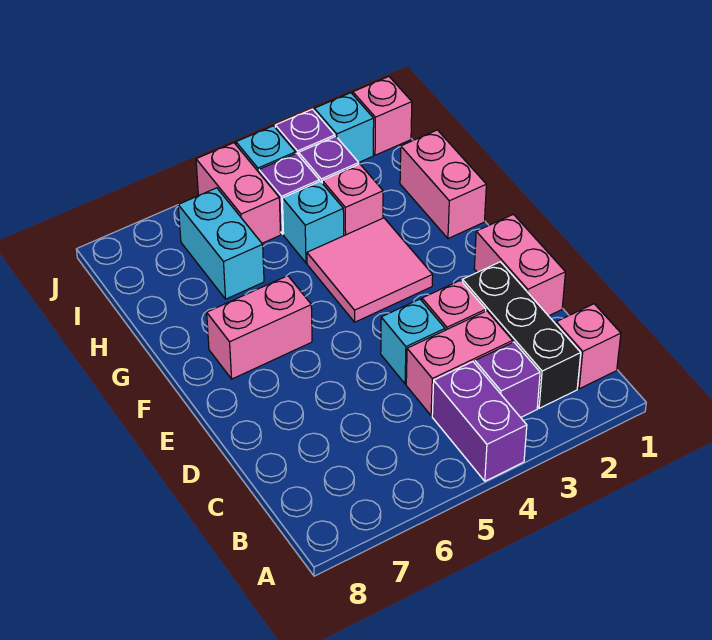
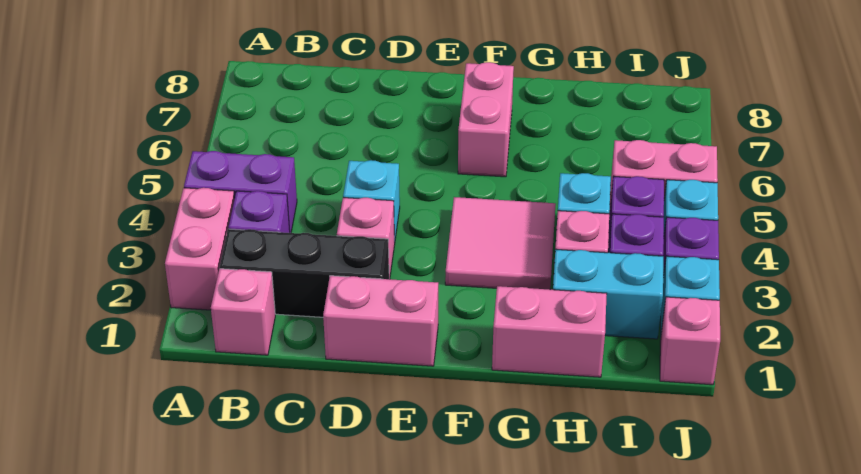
pink 1x2 brick [406,311,513,416] -> pink 1x2 brick moved to [165,188,235,310]
cyan 1x2 brick [178,188,264,299] -> cyan 1x2 brick moved to [553,249,663,339]

